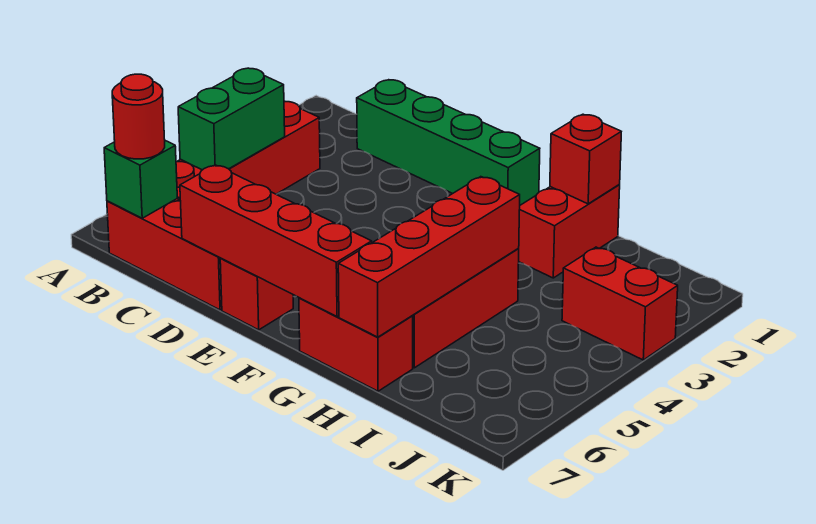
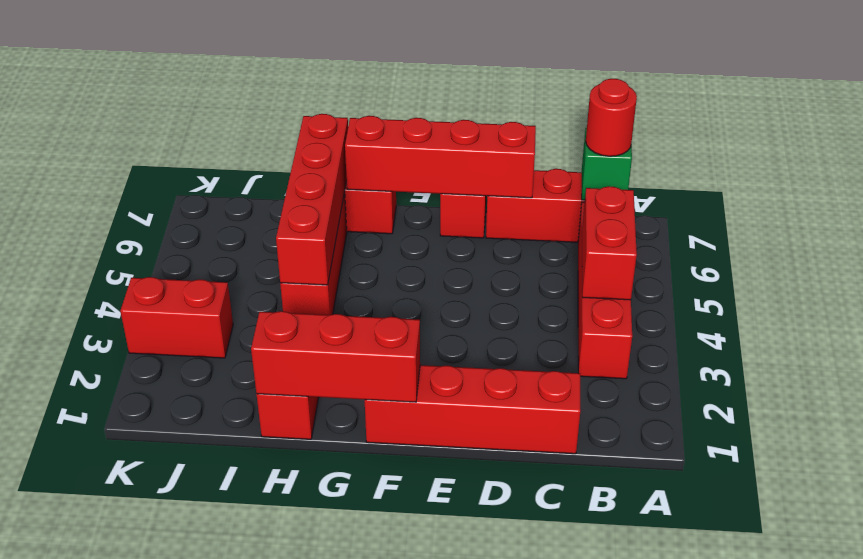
green 1x2 brick [178,68,285,170] -> red 1x2 brick [582,186,637,300]
green 1x4 brick [357,80,540,205] -> red 1x4 brick [365,365,580,454]
red 1x1 brick [550,114,621,204] -> red 1x3 brick [251,311,420,402]

